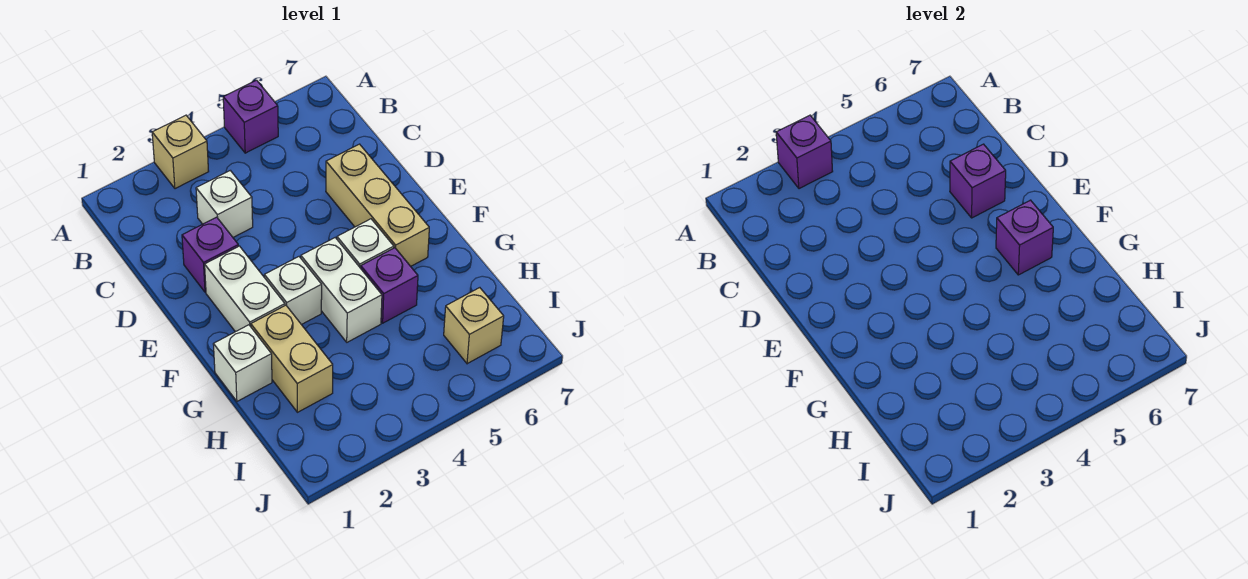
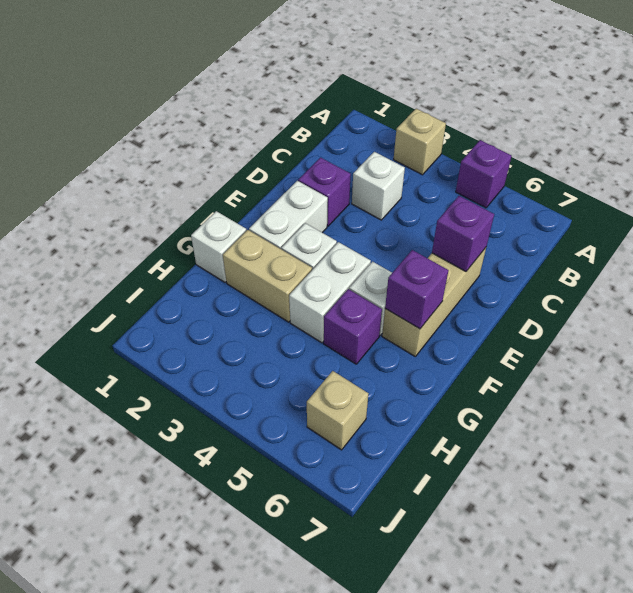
purple 1x1 brick [776,115,833,189] -> none
tan 1x2 brick [251,305,333,412] -> tan 1x2 brick turned to [223,230,312,322]

